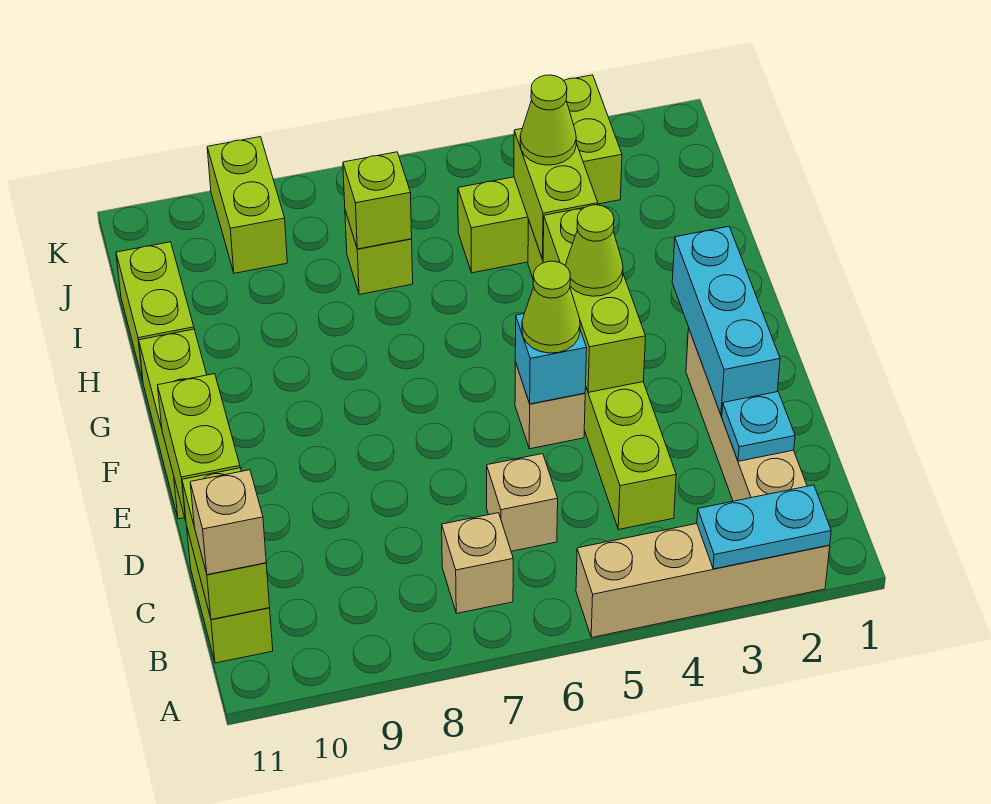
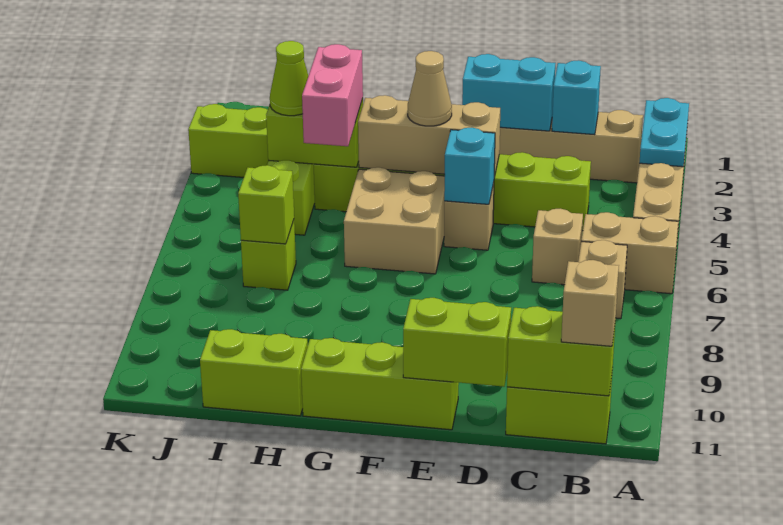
none -> tan 1x2 brick [582,212,678,294]
cyan 1x1 plate [722,392,795,461] -> cyan 1x1 brick [552,60,601,135]
cyan 1x3 brick [672,226,780,415] -> cyan 1x2 brick [462,54,555,131]
lime 1x3 brick [543,208,646,392] -> tan 1x3 brick [358,95,500,177]
lime 1x1 cone [522,261,580,353] -> none
lime 1x1 cone [566,205,623,296] -> tan 1x1 cone [408,51,452,126]
none -> tan 2x2 brick [344,167,445,274]
none -> pink 1x2 brick [302,44,363,146]
lime 1x2 brick [207,137,287,273] -> none

